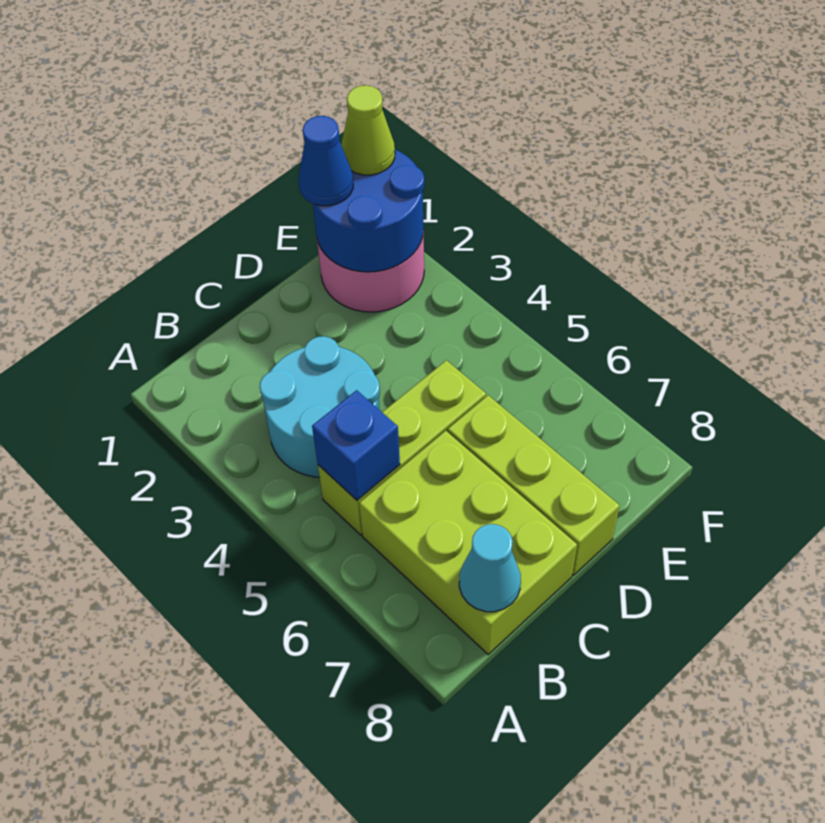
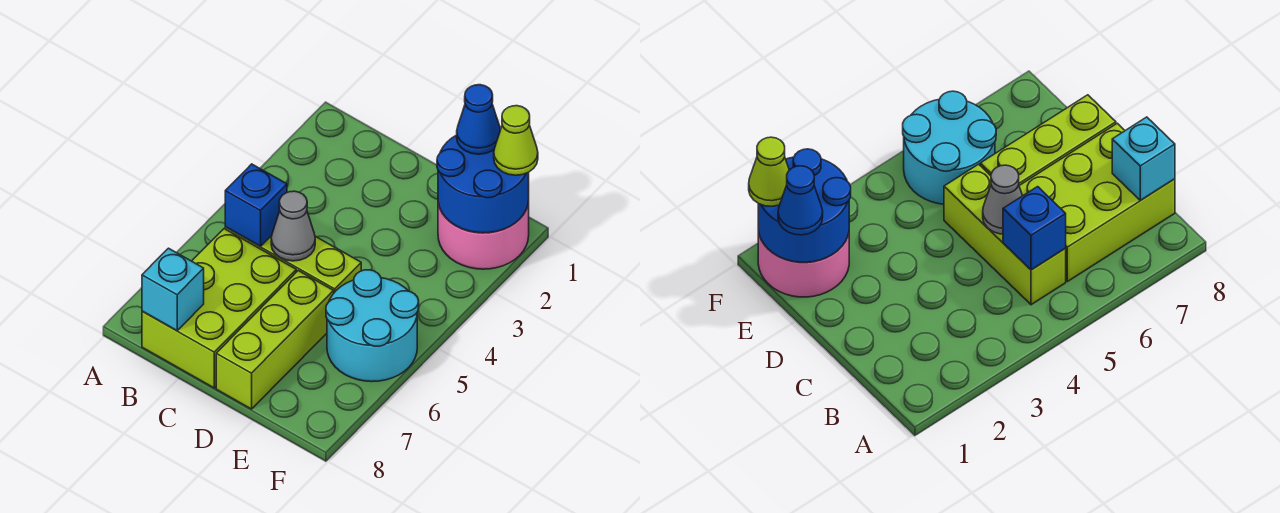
cyan 2x2 round brick [260,336,380,477] -> cyan 2x2 round brick moved to [326,270,419,382]
cyan 1x1 cone [459,524,521,612] -> cyan 1x1 brick [142,248,204,331]
none -> grey 1x1 cone [271,191,315,261]

